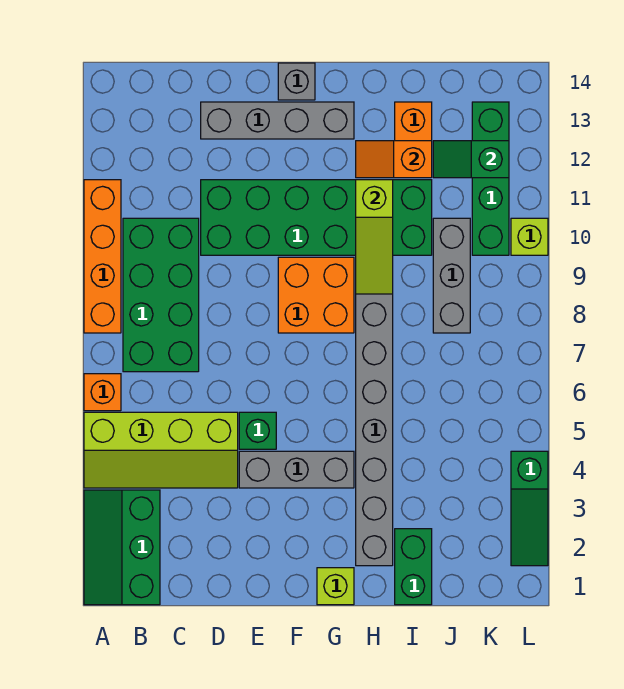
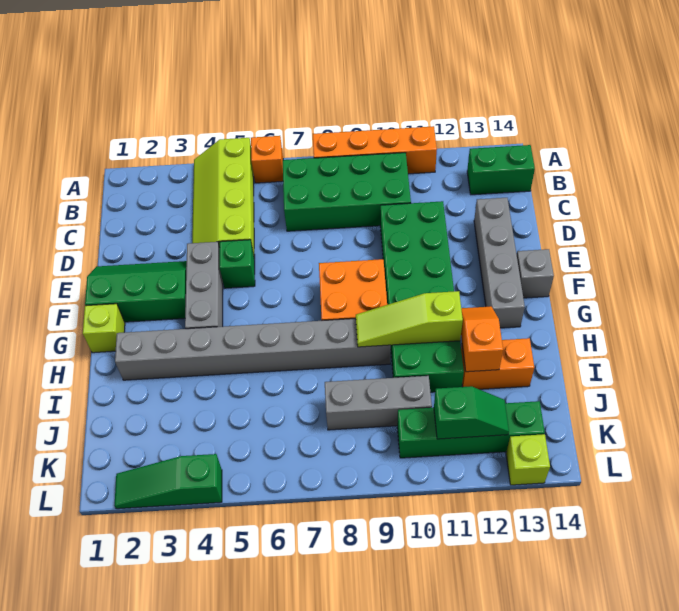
green 2x3 slope [84,490,160,605] -> green 2x3 slope moved to [85,261,187,322]
green 1x2 brick [395,529,432,605] -> green 1x2 brick moved to [467,145,535,195]
green 1x2 slope [433,141,509,178] -> green 1x2 slope turned to [434,386,509,439]
lime 1x1 brick [511,218,548,255] -> lime 1x1 brick moved to [506,434,550,485]

